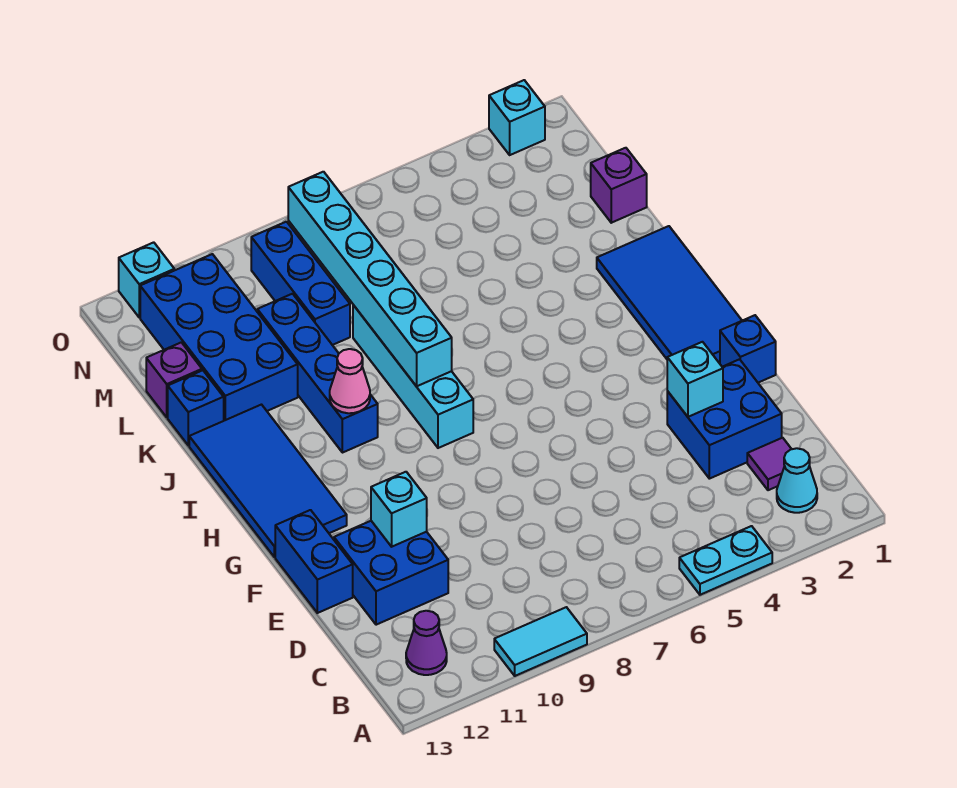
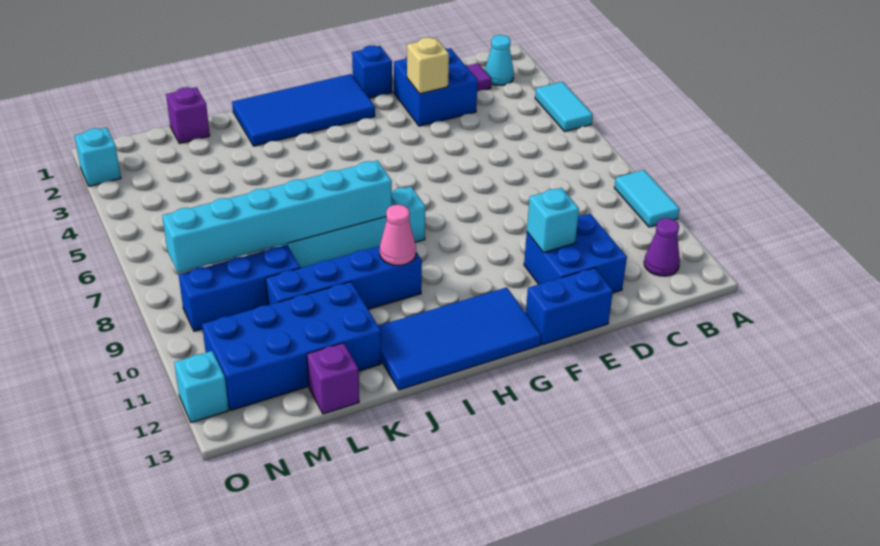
cyan 1x2 plate [679,526,772,595] -> cyan 1x2 tile [535,82,593,131]
cyan 1x1 brick [667,342,723,417] -> tan 1x1 brick [407,38,449,94]
blue 1x1 brick [168,370,224,445] -> none

